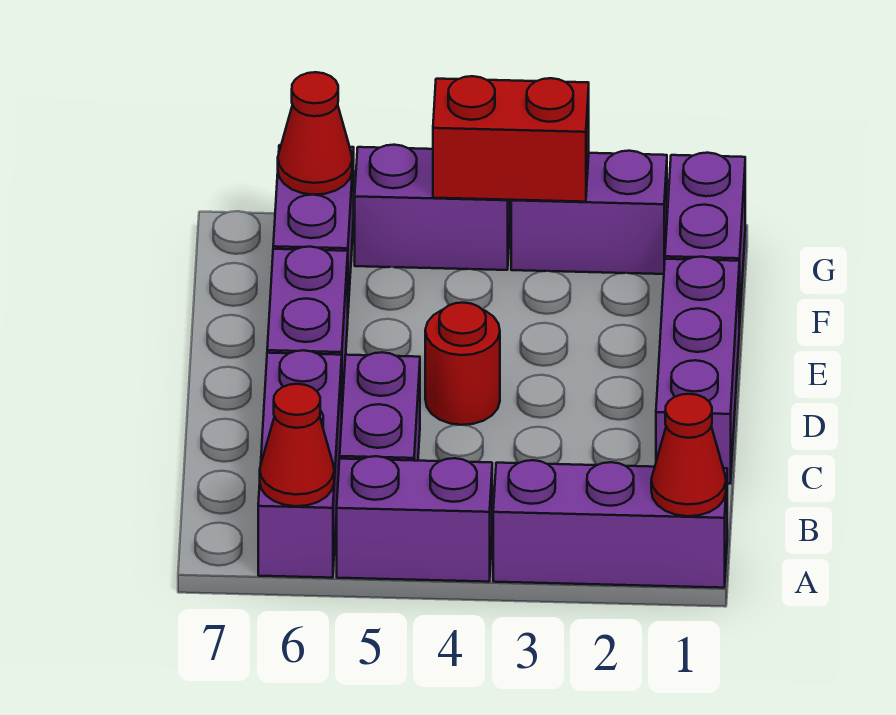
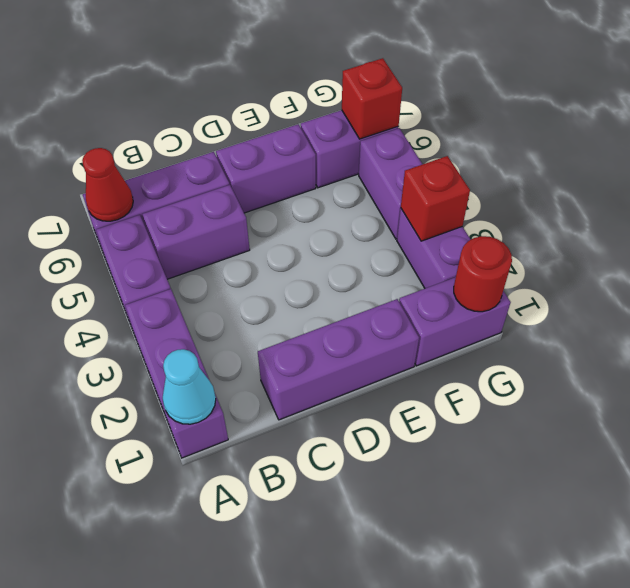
red 1x1 cone [651,394,726,516] -> cyan 1x1 cone [163,349,216,424]
red 1x1 round brick [425,303,500,425] -> red 1x1 round brick moved to [454,236,512,312]
red 1x2 brick [433,76,589,202] -> red 1x1 brick [401,156,470,241]
red 1x1 cone [278,72,352,195] -> red 1x1 brick [342,58,402,139]

